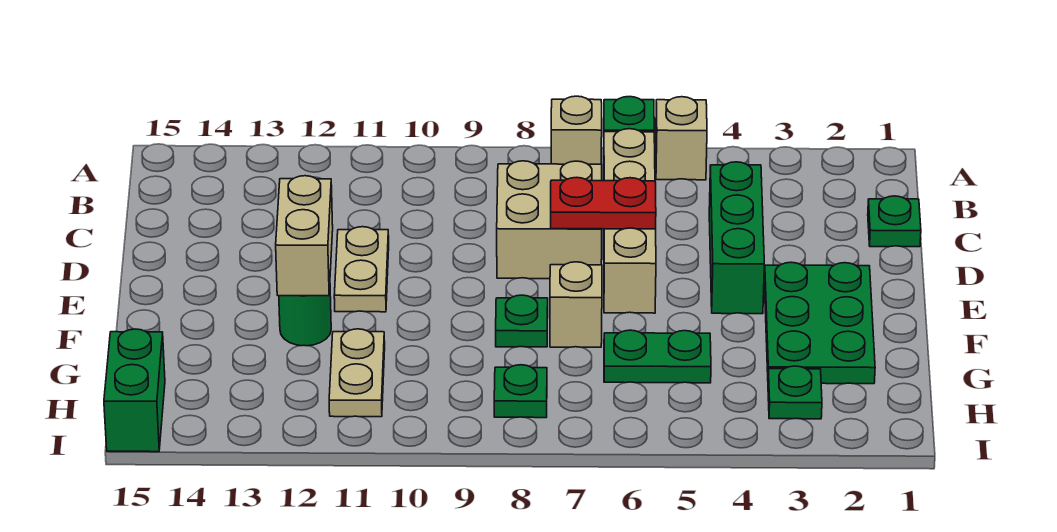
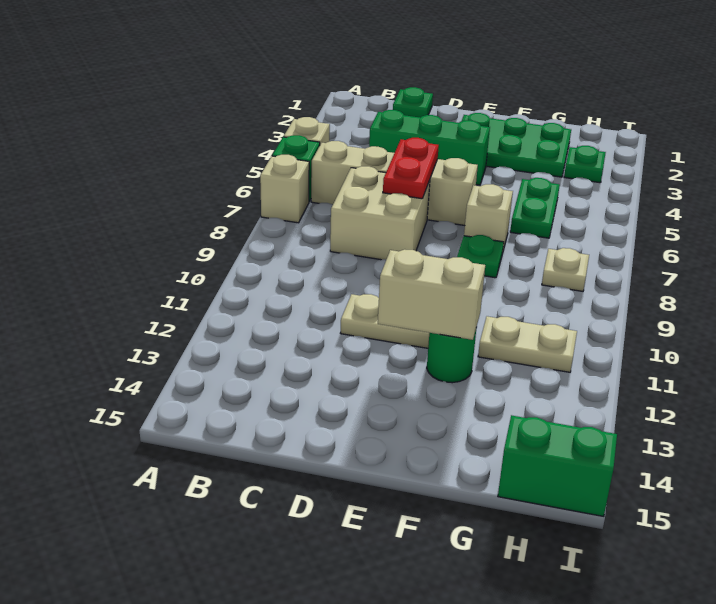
green 1x1 plate [494,365,547,418] -> tan 1x1 plate [542,248,589,291]

